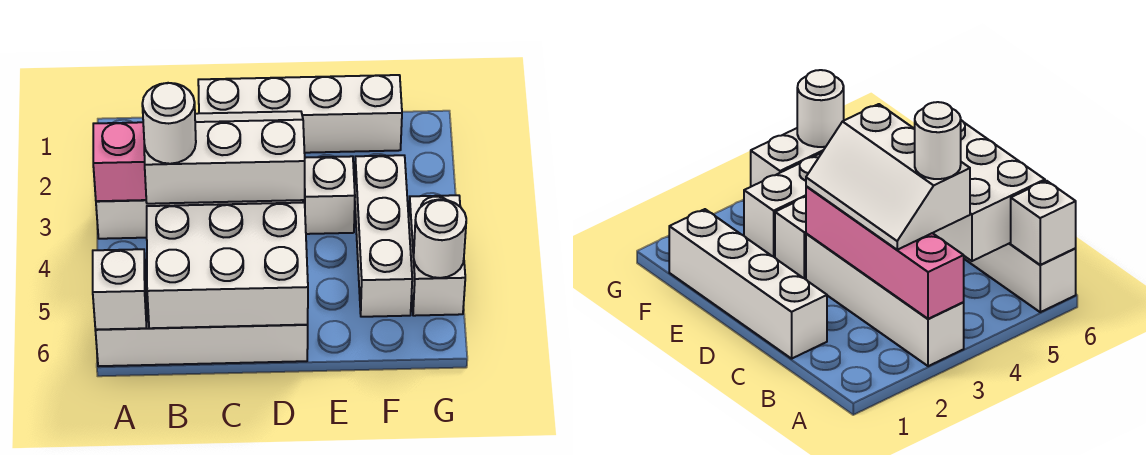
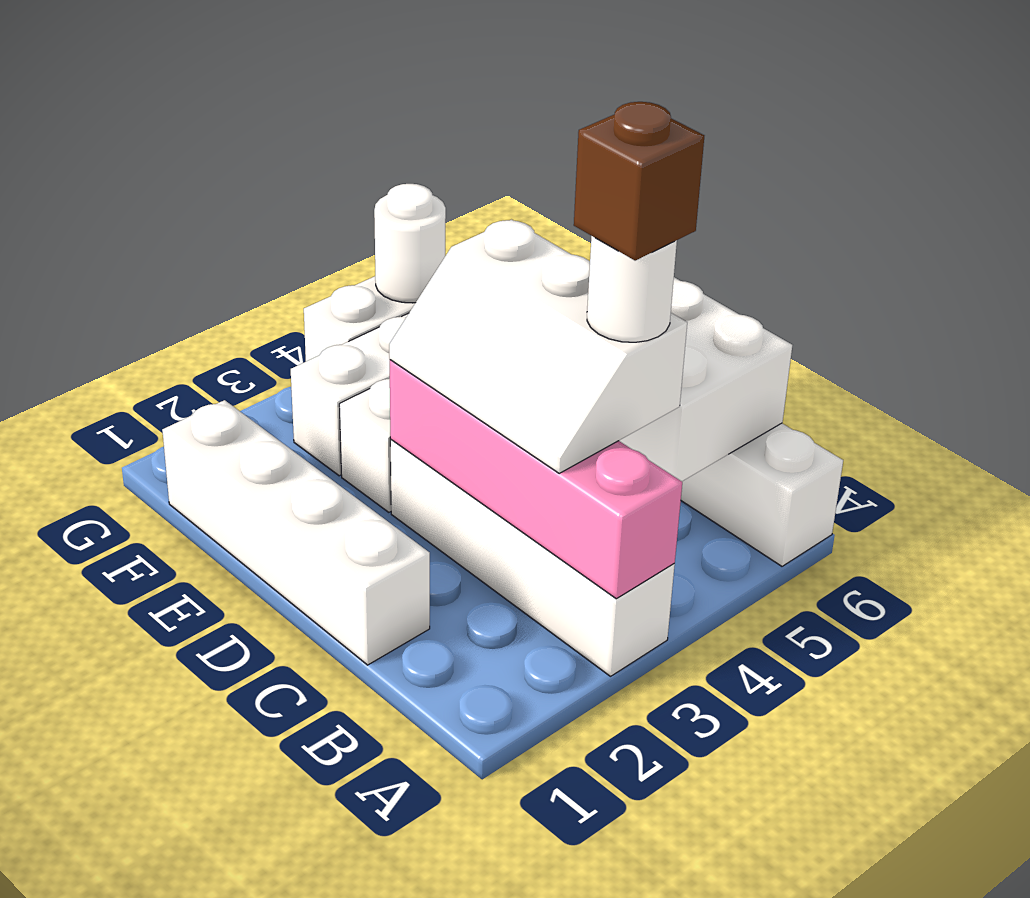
white 1x1 brick [93,249,147,330] -> none
none -> brown 1x1 brick [574,102,704,261]

